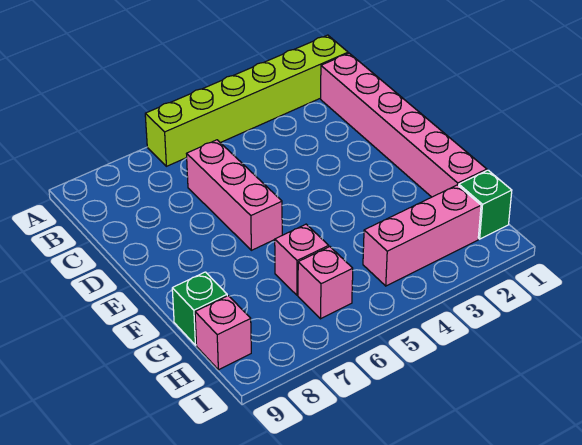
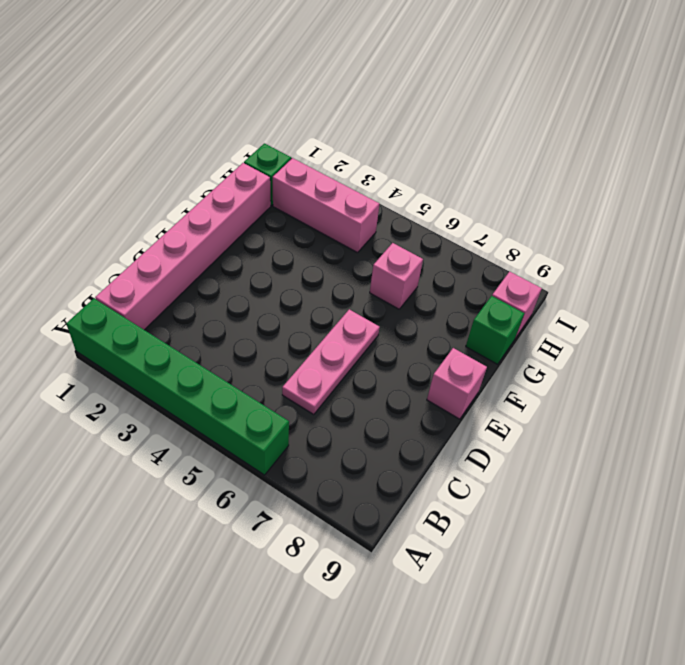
lime 1x6 brick [145,35,348,166] -> green 1x6 brick [66,299,289,475]
pink 1x3 brick [187,140,282,250] -> pink 1x3 plate [282,309,380,414]
pink 1x1 brick [298,247,353,319] -> pink 1x1 brick moved to [427,348,487,419]

